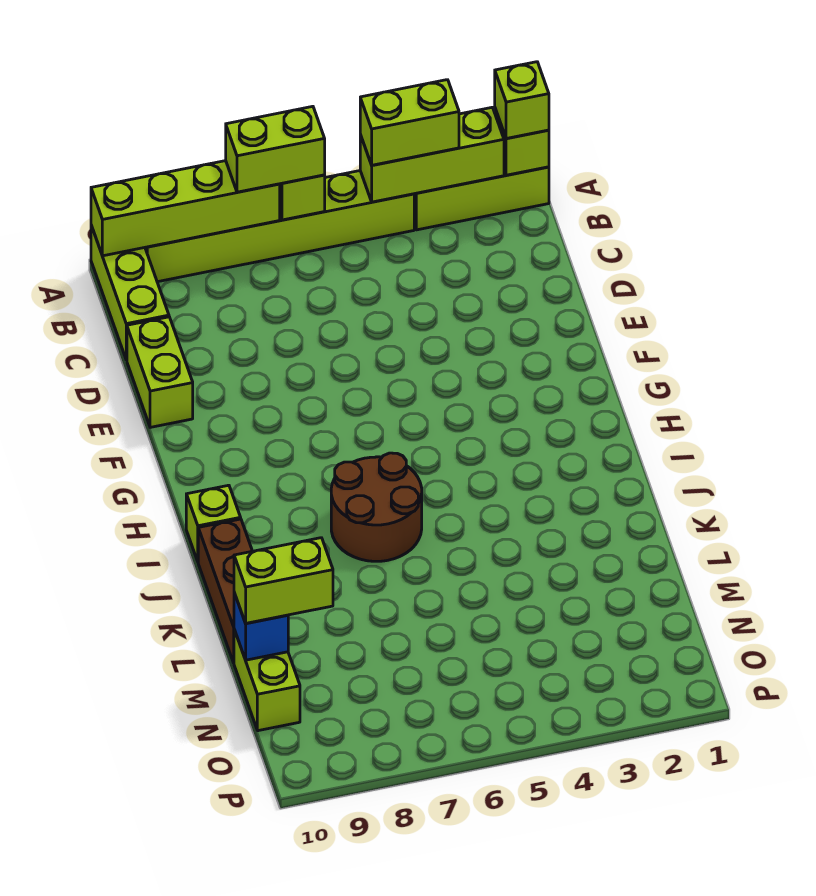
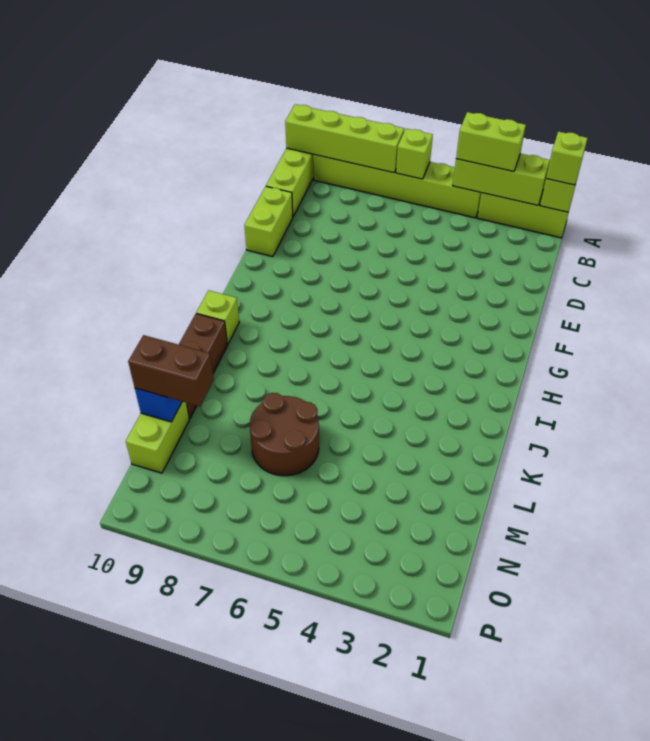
lime 1x2 brick [226,106,325,192] -> none
brown 2x2 round brick [331,453,422,561] -> brown 2x2 round brick moved to [250,393,319,476]
lime 1x2 brick [234,538,333,623] -> brown 1x2 brick [128,335,214,406]

